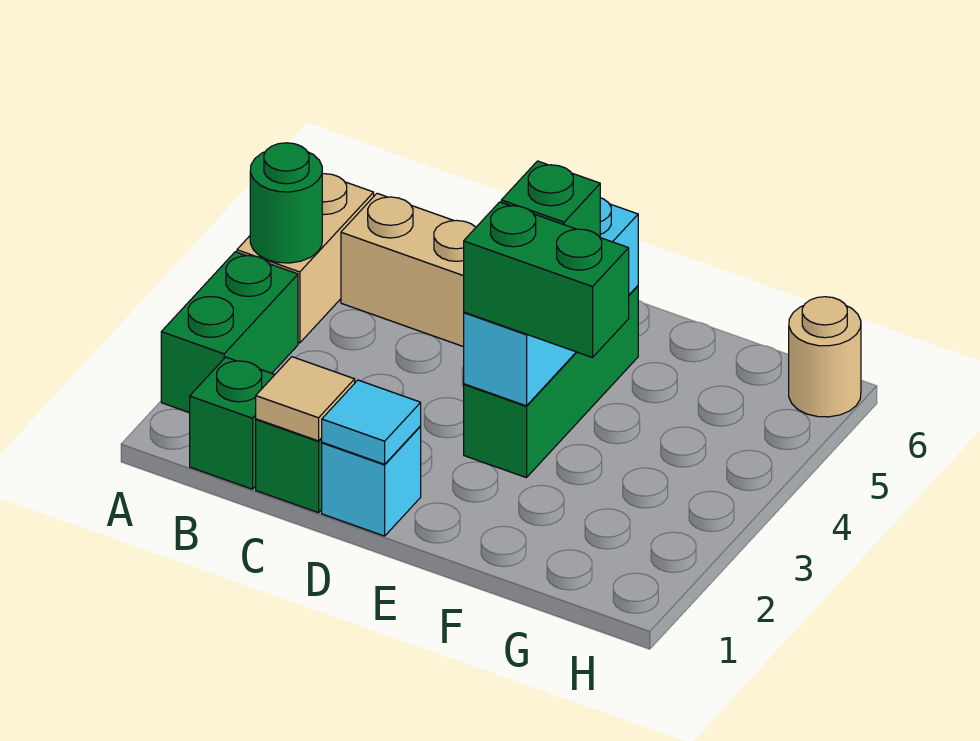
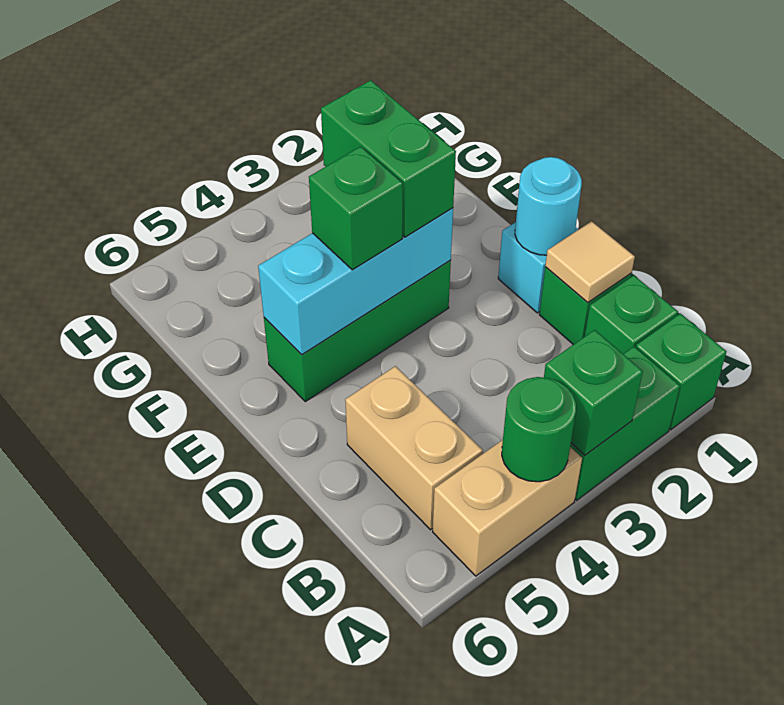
none -> green 1x1 brick [636,314,726,430]
none -> green 1x1 brick [544,330,643,455]
cyan 1x1 tile [322,380,421,464] -> cyan 1x1 round brick [515,157,582,255]
tan 1x1 round brick [789,297,861,417] -> none

